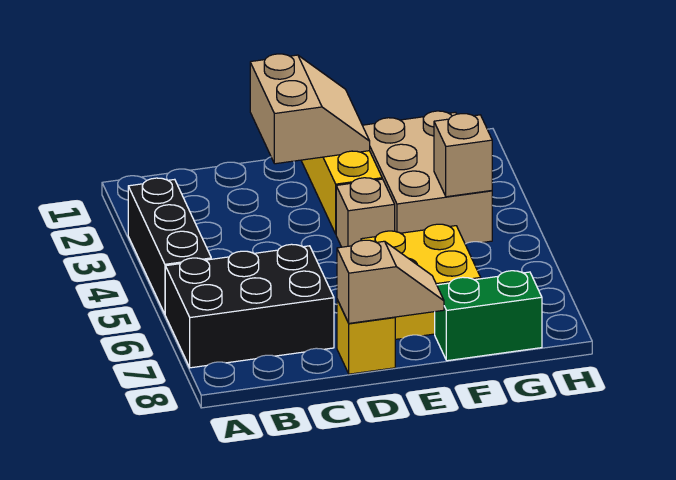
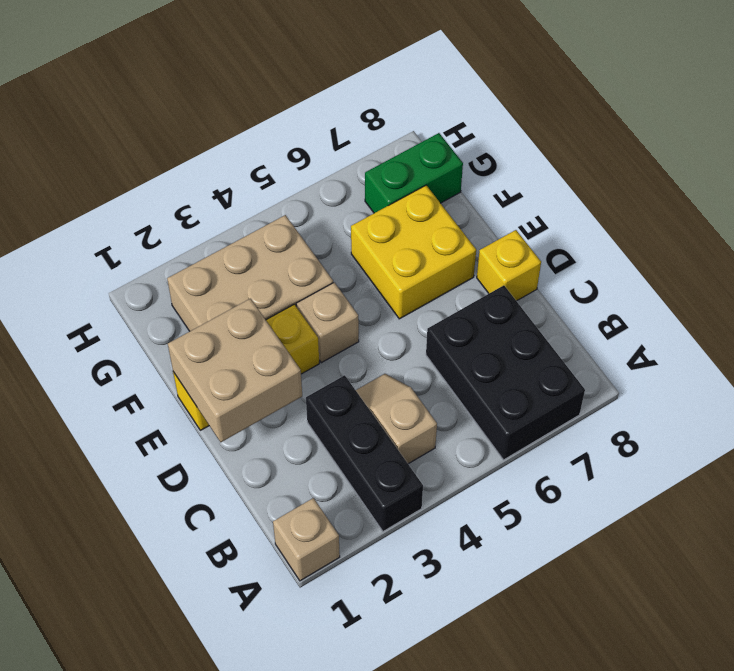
black 1x3 brick [128,178,211,314] -> black 1x3 brick turned to [306,375,423,531]
tan 2x2 slope [250,54,370,164] -> tan 2x2 brick [168,299,302,442]
tan 1x2 slope [337,240,444,323] -> tan 1x2 slope moved to [356,374,437,464]
green 1x2 brick [435,271,542,361] -> green 1x2 brick turned to [365,133,463,213]
tan 1x1 brick [434,114,492,197] -> tan 1x1 brick moved to [273,498,340,581]

